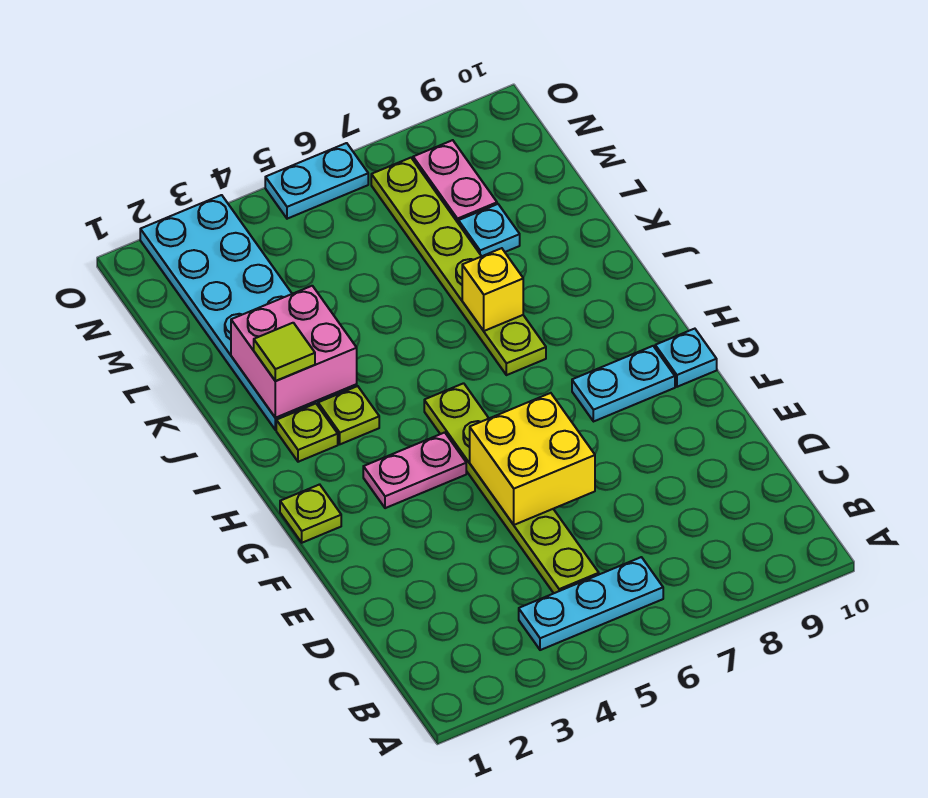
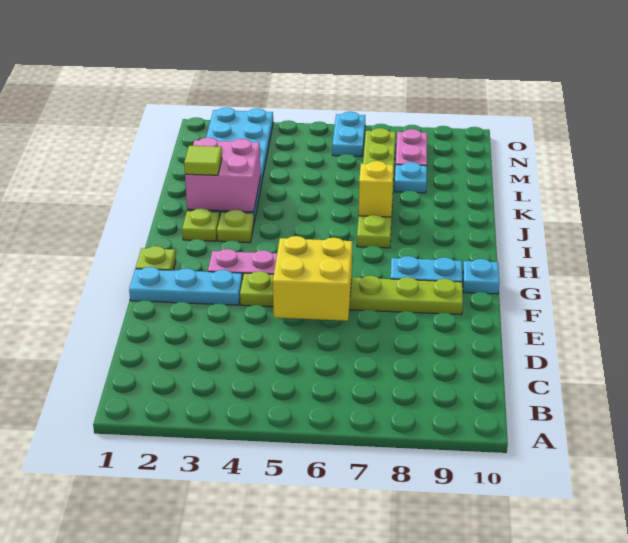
cyan 1x3 plate [519,557,663,650] -> cyan 1x3 plate moved to [129,267,242,305]
lime 1x6 plate [424,383,599,593] -> lime 1x6 plate turned to [240,271,463,315]
cyan 1x2 plate [265,143,368,219] -> cyan 1x2 plate turned to [332,112,365,157]

